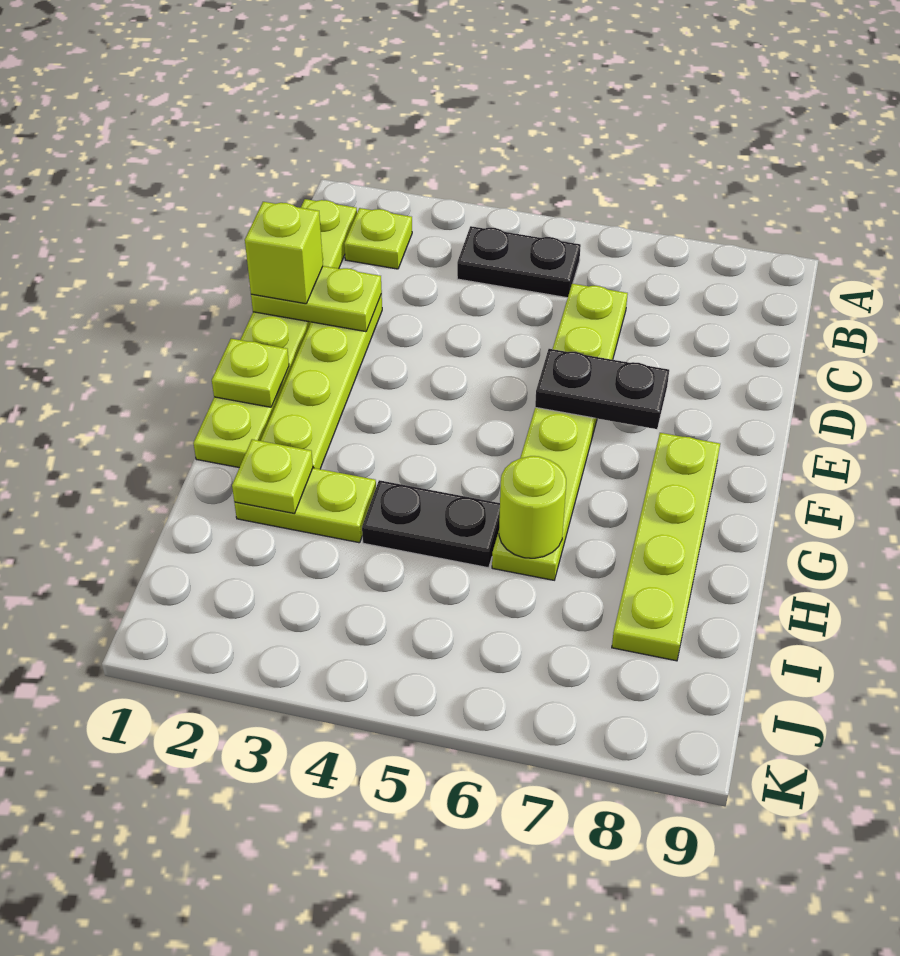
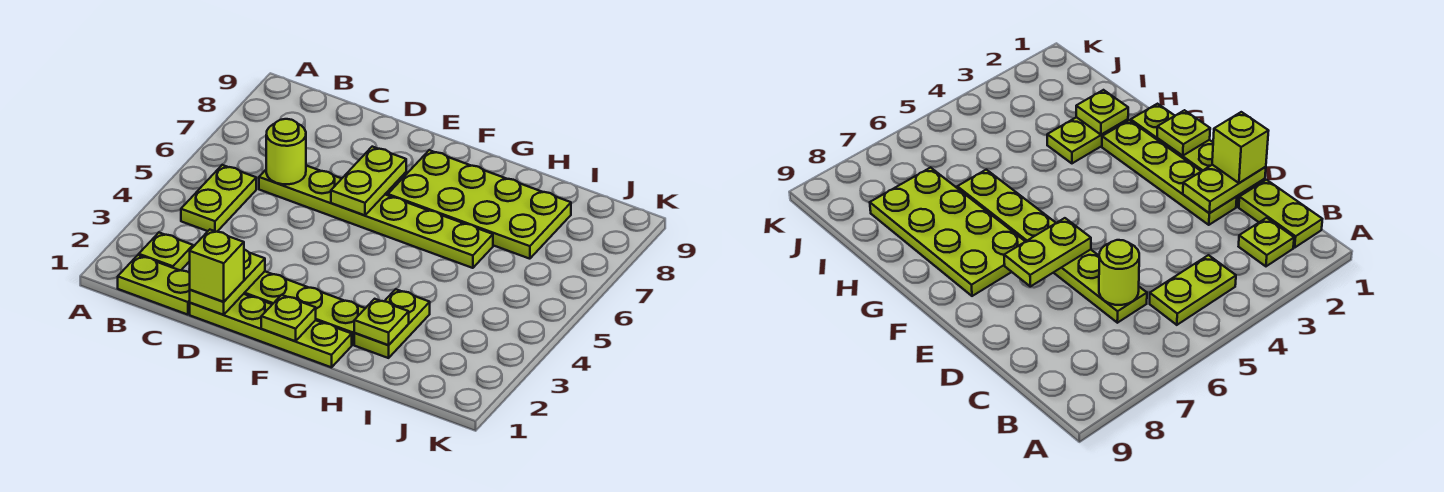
black 1x2 plate [457,226,581,298] -> lime 1x2 plate [181,165,256,232]
black 1x2 plate [535,349,669,429] -> lime 1x2 plate [331,147,406,215]
lime 1x4 plate [612,433,720,661] -> lime 2x4 plate [388,150,571,259]
black 1x2 plate [362,480,500,568] -> none
lime 1x1 round brick [499,456,566,558] -> lime 1x1 round brick moved to [266,119,306,184]

